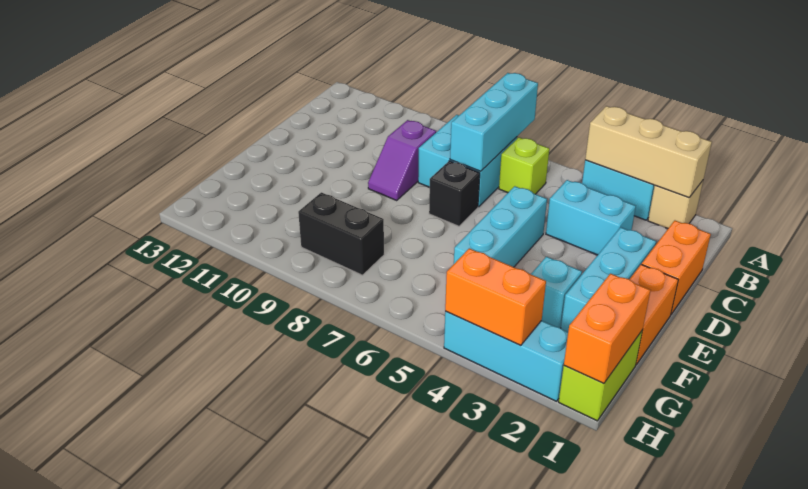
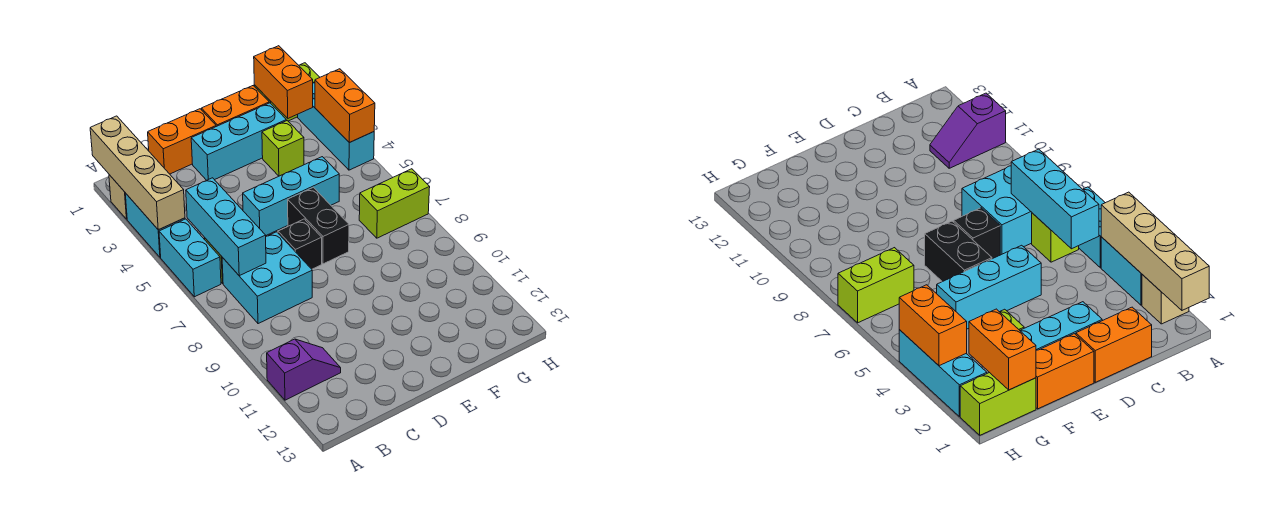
tan 1x3 brick [585,106,712,197] -> tan 1x4 brick [90,116,185,230]
cyan 1x3 brick [450,73,538,171] -> cyan 1x3 brick turned to [186,178,266,276]
cyan 1x2 brick [546,180,636,255] -> cyan 1x2 brick moved to [159,219,221,297]
purple 1x2 slope [368,120,436,200] -> purple 1x2 slope moved to [267,339,341,400]
cyan 1x1 brick [531,257,582,328] -> lime 1x1 brick [262,121,304,176]
orange 1x2 brick [564,274,651,384] -> orange 1x2 brick turned to [254,46,313,118]
none -> lime 1x2 brick [359,169,430,238]
black 1x2 brick [298,192,384,275] -> black 1x2 brick moved to [288,187,349,264]

